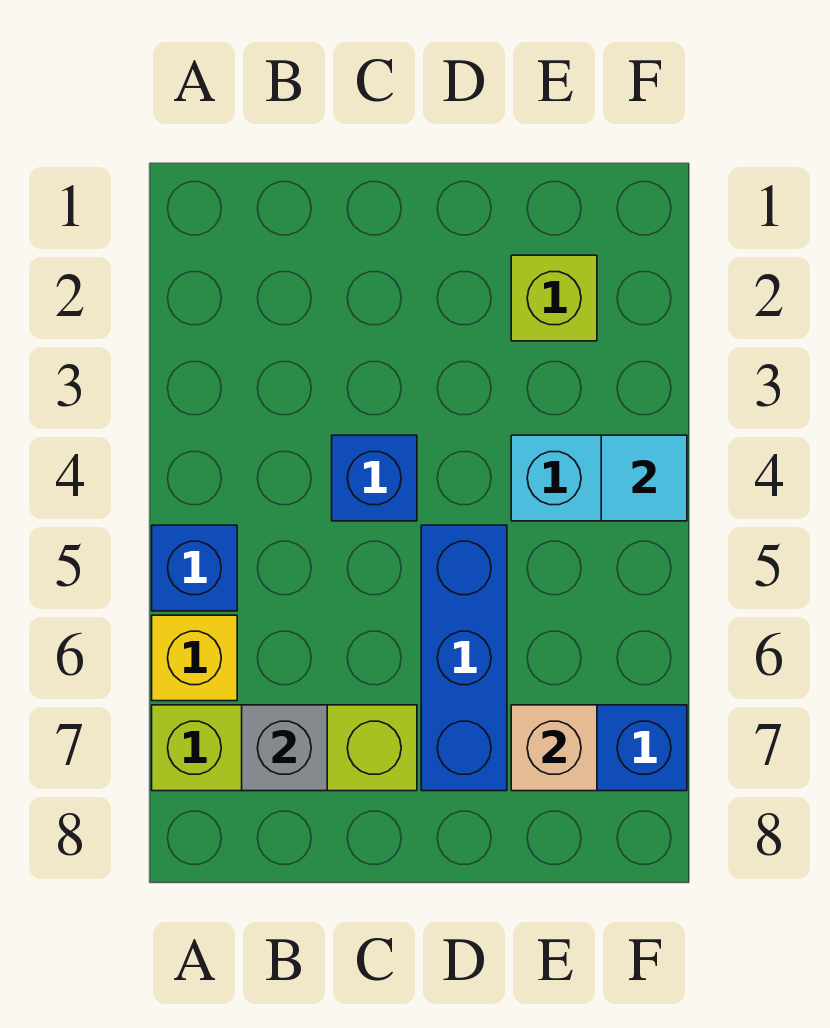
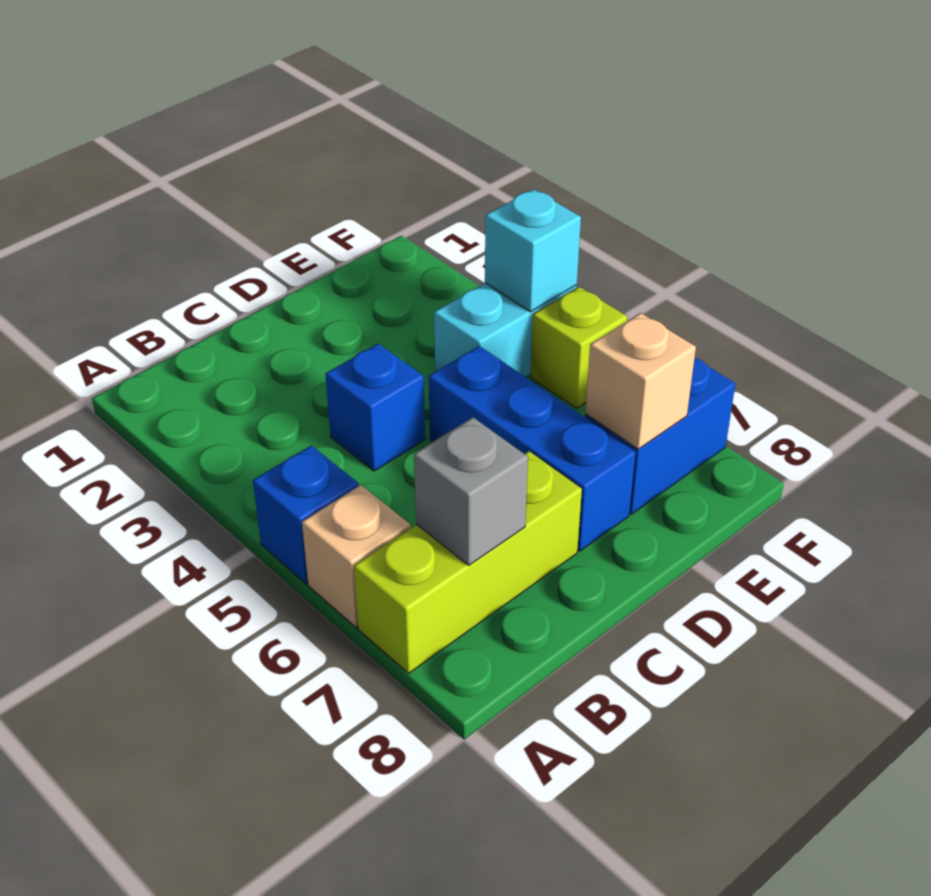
yellow 1x1 brick [152,615,237,701] -> tan 1x1 brick [302,485,411,627]
lime 1x1 brick [511,255,597,341] -> lime 1x1 brick moved to [530,287,627,408]
cyan 1x1 tile [601,435,687,521] -> cyan 1x1 brick [485,189,581,312]

